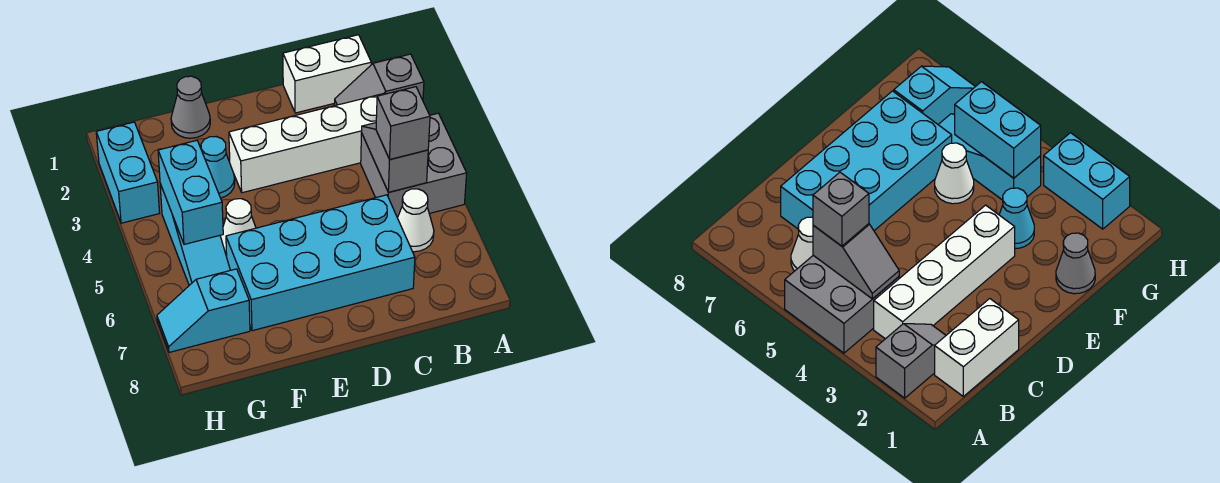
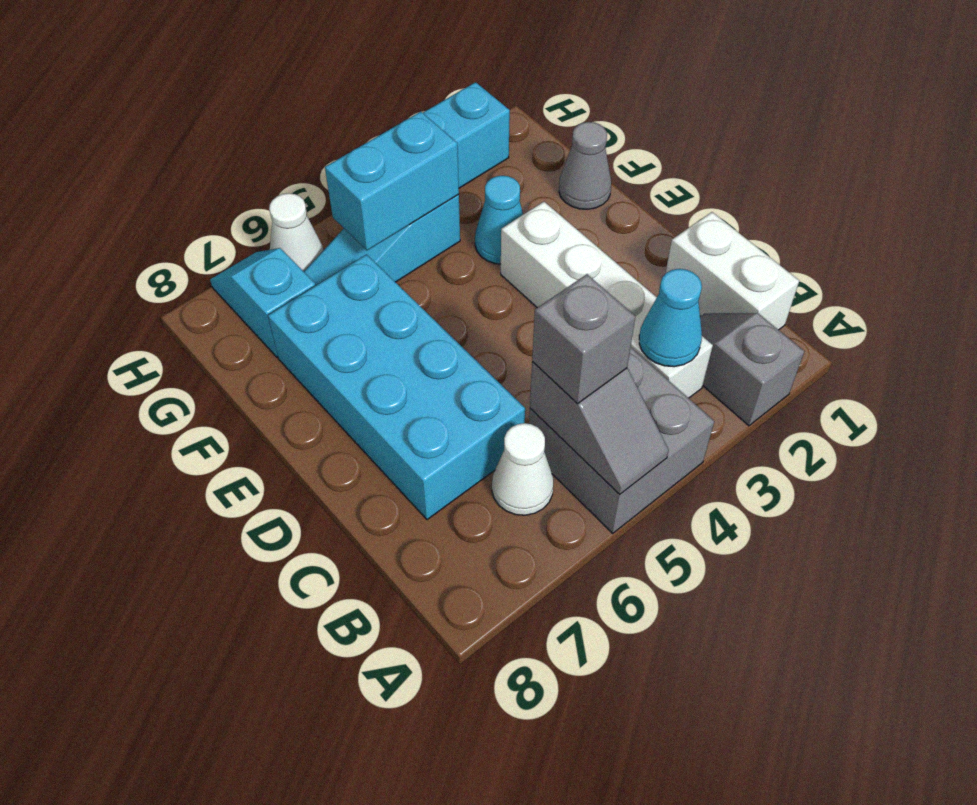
none -> cyan 1x1 cone [639,269,702,367]
grey 1x2 slope [362,123,428,192] -> grey 1x2 slope turned to [530,362,669,494]
white 1x1 cone [220,199,256,257] -> white 1x1 cone moved to [269,193,323,272]

